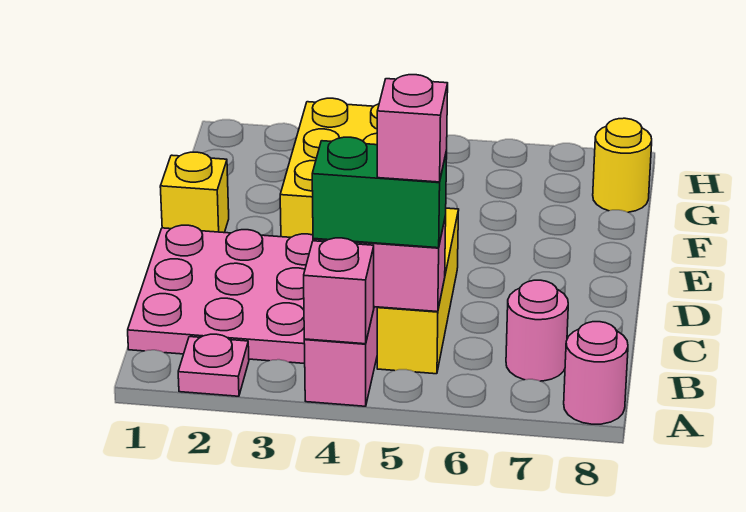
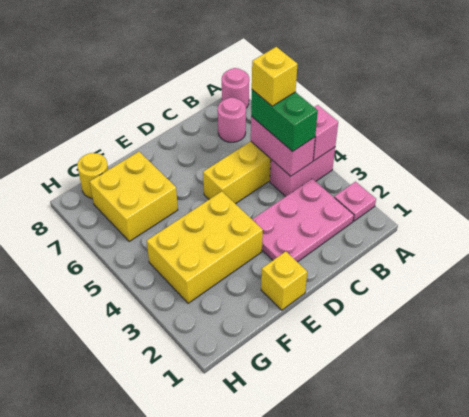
pink 3x3 plate [128,225,313,364] -> pink 2x3 plate [252,179,354,262]
pink 1x1 brick [377,75,448,182] -> yellow 1x1 brick [252,47,297,106]
none -> yellow 2x2 brick [90,152,178,241]

